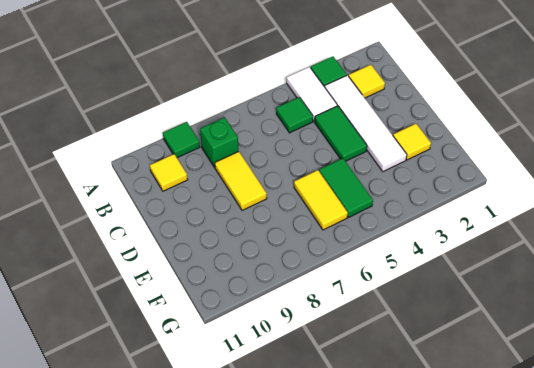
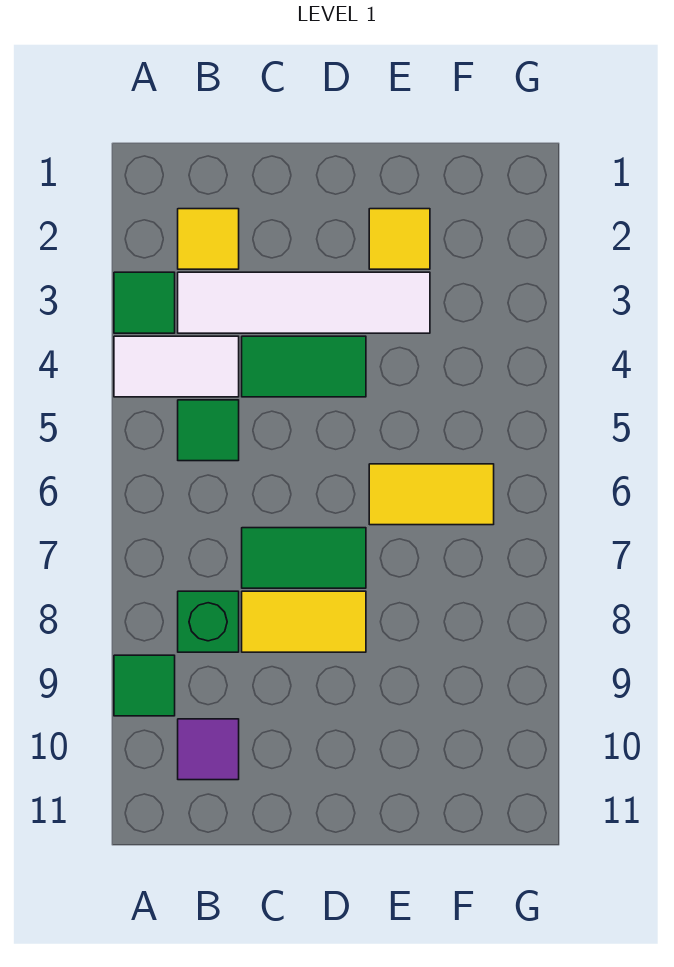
yellow 1x1 tile [150,154,188,191] -> purple 1x1 tile [178,719,239,780]
green 1x2 tile [319,158,373,217] -> green 1x2 tile moved to [242,528,366,588]

